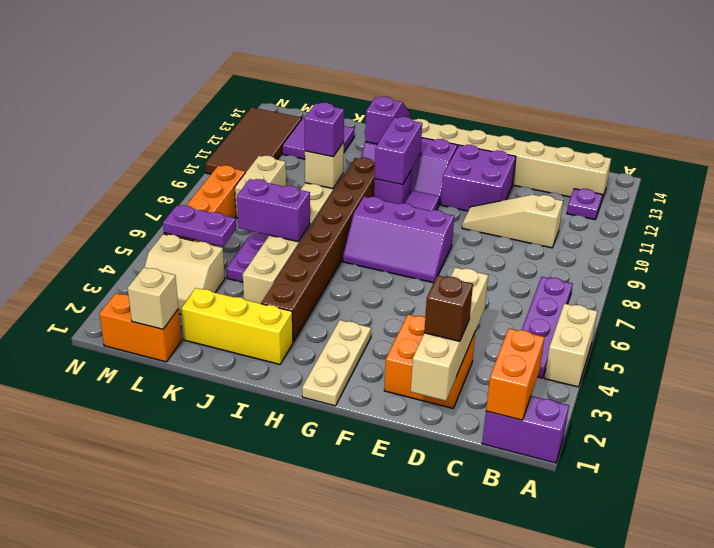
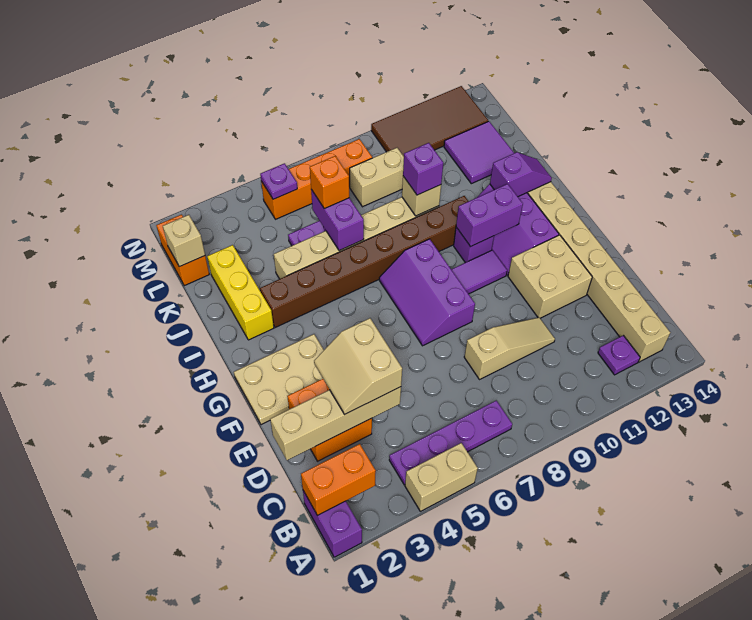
tan 1x3 slope [462,195,563,248] -> tan 1x3 slope turned to [464,318,555,379]
brown 1x1 brick [424,275,473,341] -> none
purple 2x2 brick [441,145,516,211] -> tan 2x2 brick [508,235,592,318]
tan 1x3 plate [302,320,371,406] -> tan 2x3 plate [234,334,324,425]
none -> orange 1x1 brick [310,156,349,209]
tan 2x2 slope [145,234,225,314] -> tan 2x2 slope moved to [314,318,402,415]
purple 1x2 plate [163,205,236,246] -> purple 1x1 plate [260,163,297,199]

